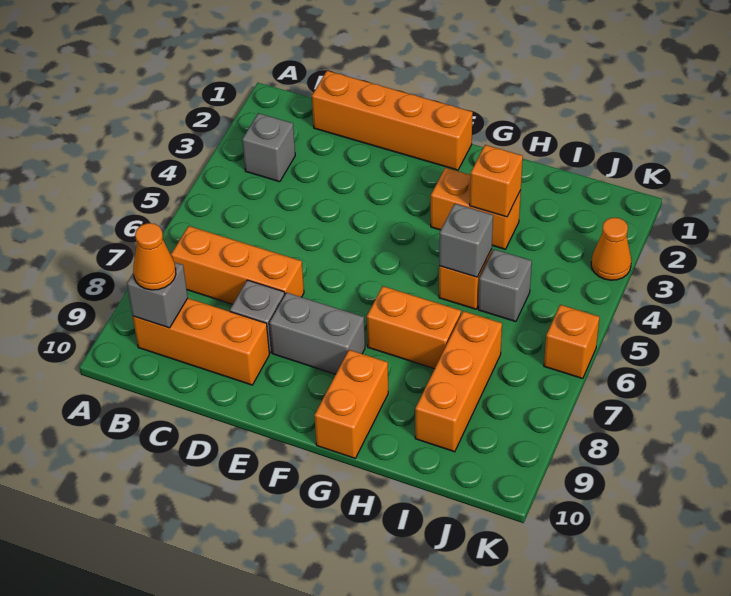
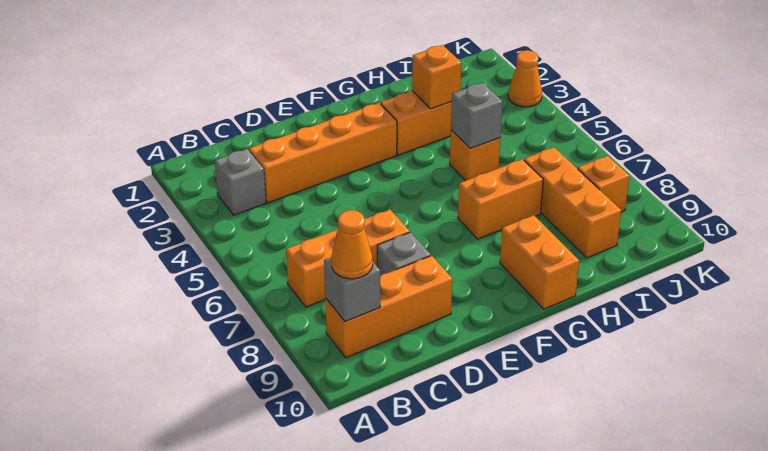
orange 1x4 brick [312,71,473,170] -> orange 1x4 brick moved to [249,103,397,203]
grey 1x2 brick [269,293,365,374] -> none
grey 1x1 brick [478,249,532,322] -> none
orange 1x1 brick [544,305,599,379] -> orange 1x1 brick moved to [578,156,629,212]

